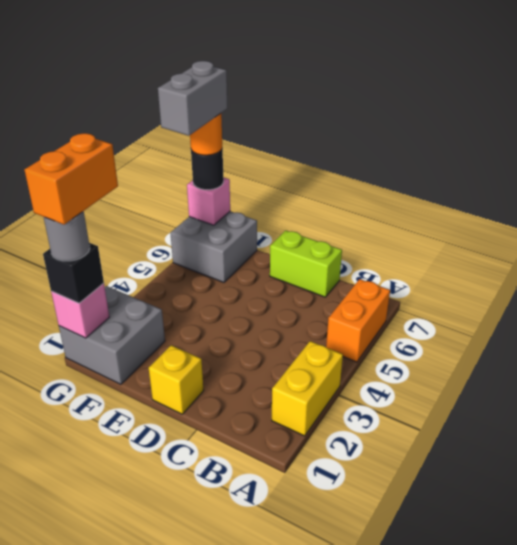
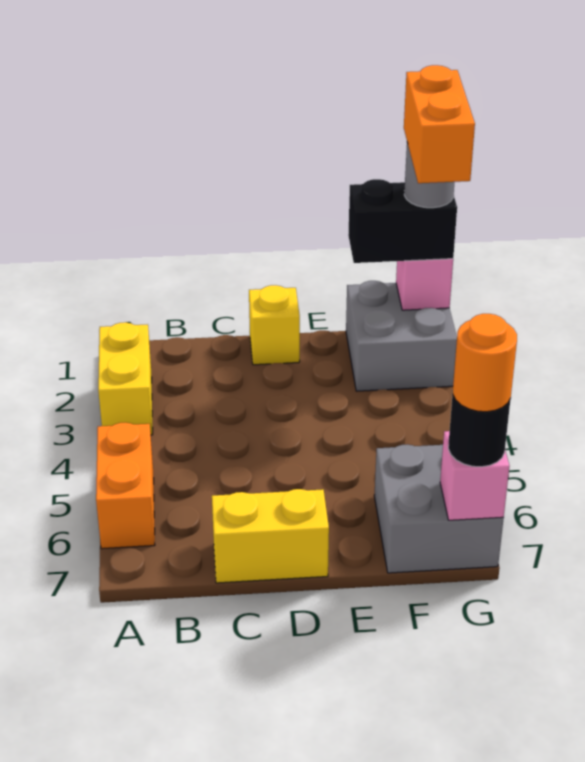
lime 1x2 brick [270,230,342,297] -> yellow 1x2 brick [212,489,329,583]
black 1x1 brick [43,243,104,303] -> black 1x2 brick [348,179,457,263]
grey 1x2 brick [158,61,228,136] -> none

